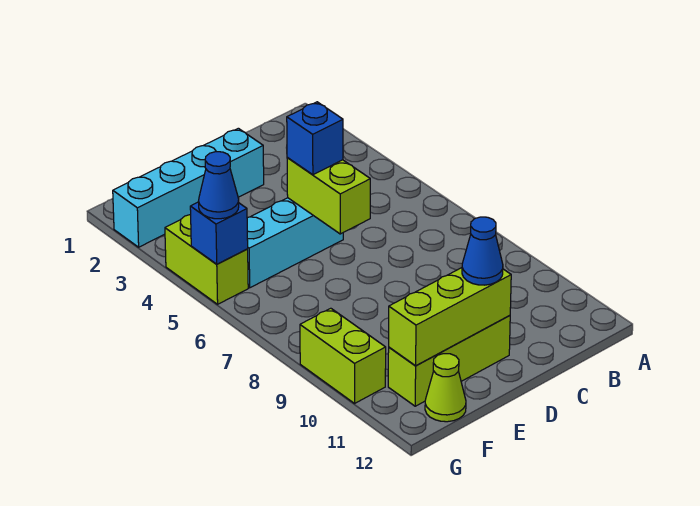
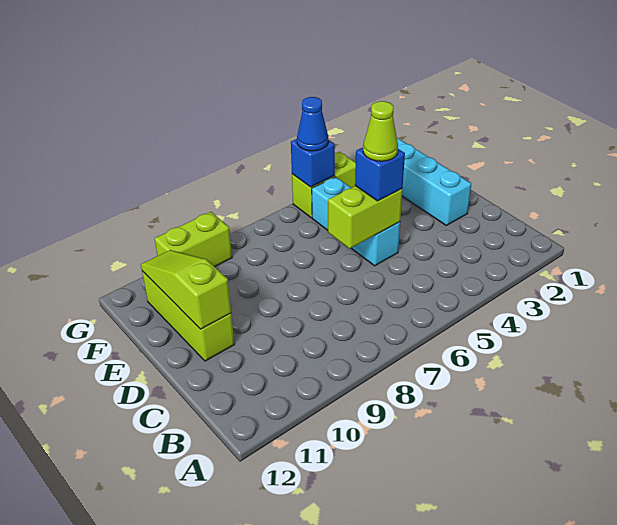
lime 1x3 brick [389,268,511,366] -> lime 1x3 slope [141,250,231,329]
blue 1x1 cone [462,217,503,285] -> none
lime 1x1 cone [425,354,466,422] -> lime 1x1 cone moved to [363,101,398,161]

